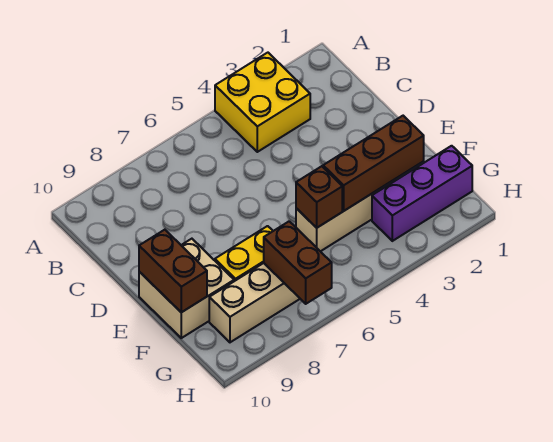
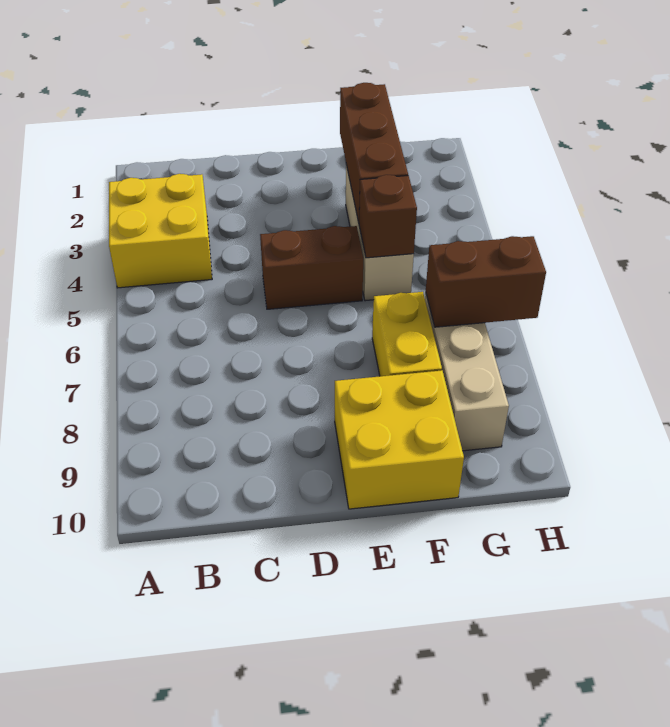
tan 2x2 brick [139,239,234,338] -> yellow 2x2 brick [335,370,464,509]
brown 1x2 brick [139,230,207,312] -> brown 1x2 brick moved to [260,226,363,309]
purple 1x3 brick [372,146,472,241] -> none

